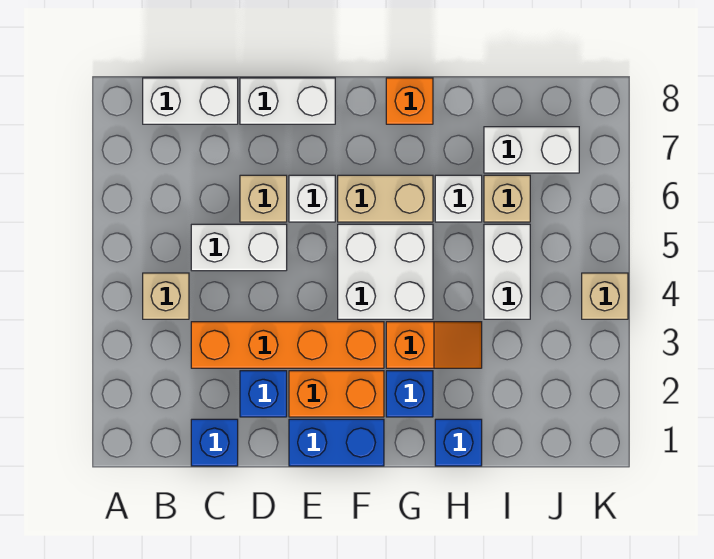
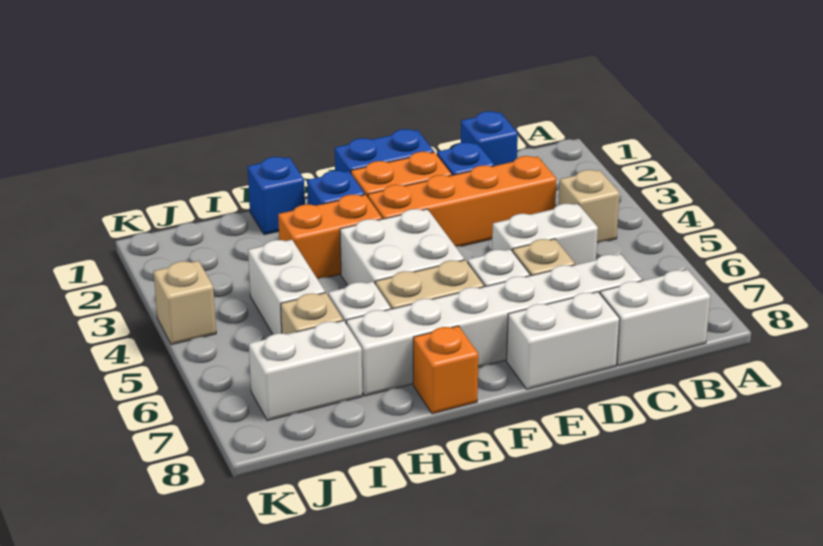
none -> white 1x6 brick [346,254,642,396]
orange 1x2 slope [386,322,482,368] -> orange 1x2 brick [278,195,382,279]

